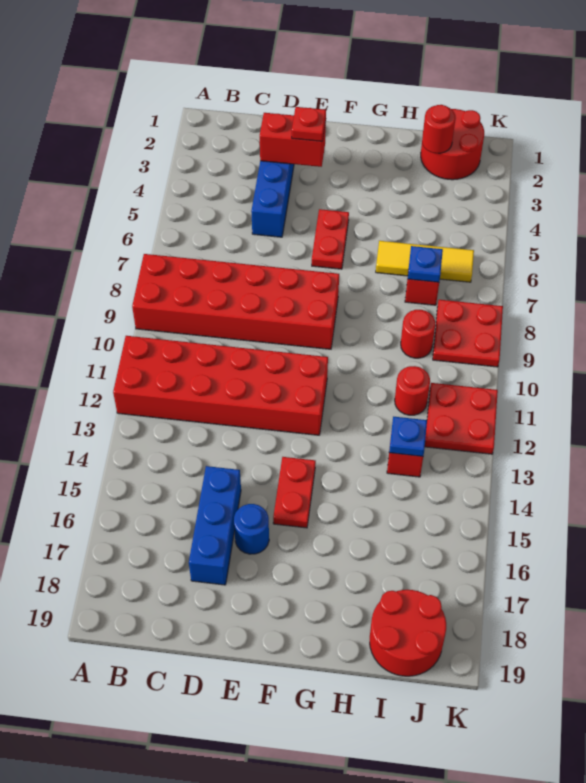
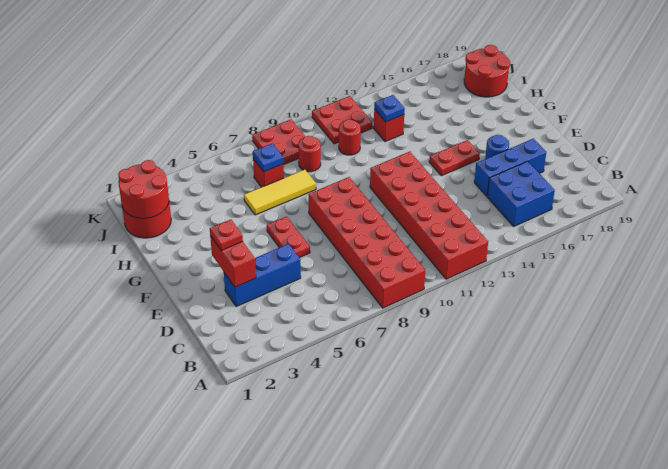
none -> blue 2x2 brick [487,161,555,226]
red 1x2 plate [312,209,349,269] -> red 1x2 plate turned to [267,216,310,258]
yellow 1x3 tile [376,241,474,282] -> yellow 1x3 tile turned to [244,170,316,215]
red 1x1 round brick [422,105,455,153] -> red 2x2 round brick [118,160,169,218]

